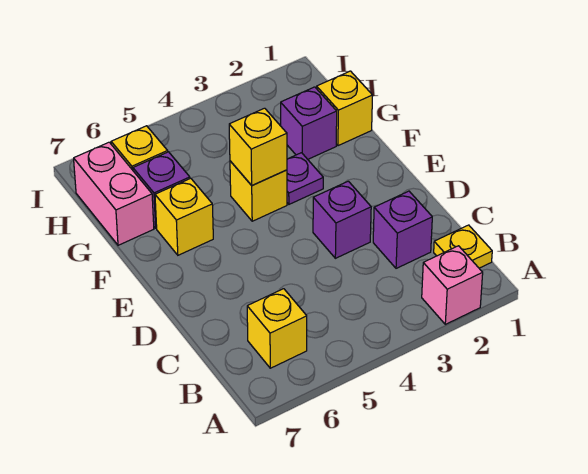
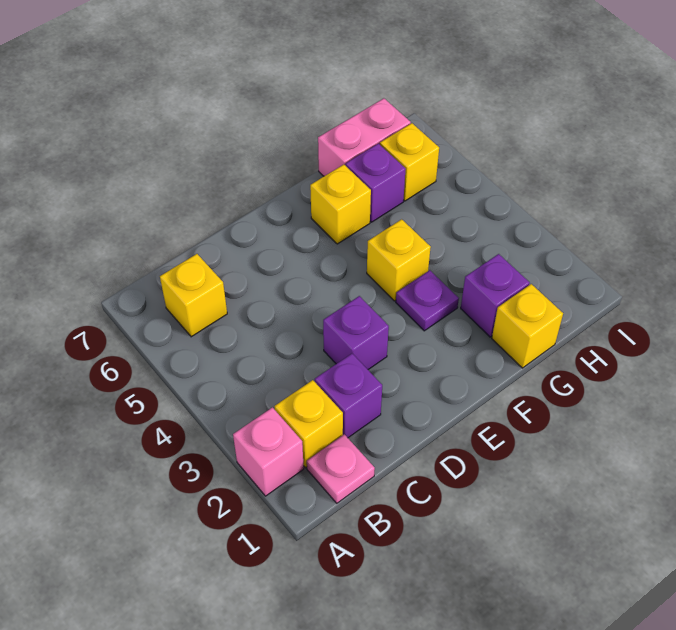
yellow 1x1 plate [434,225,492,268] -> pink 1x1 plate [307,434,375,503]
yellow 1x1 brick [229,108,287,185] -> yellow 1x1 brick moved to [274,380,343,468]

